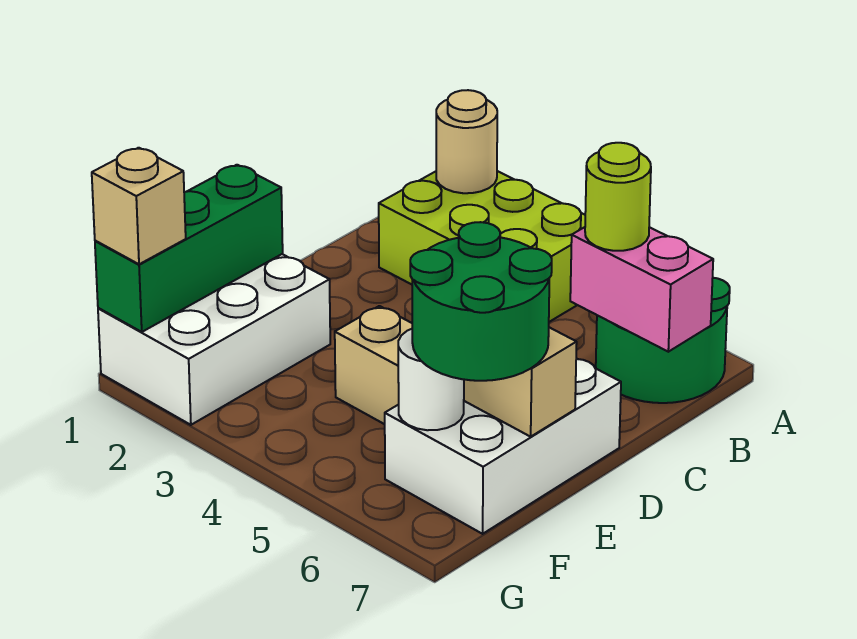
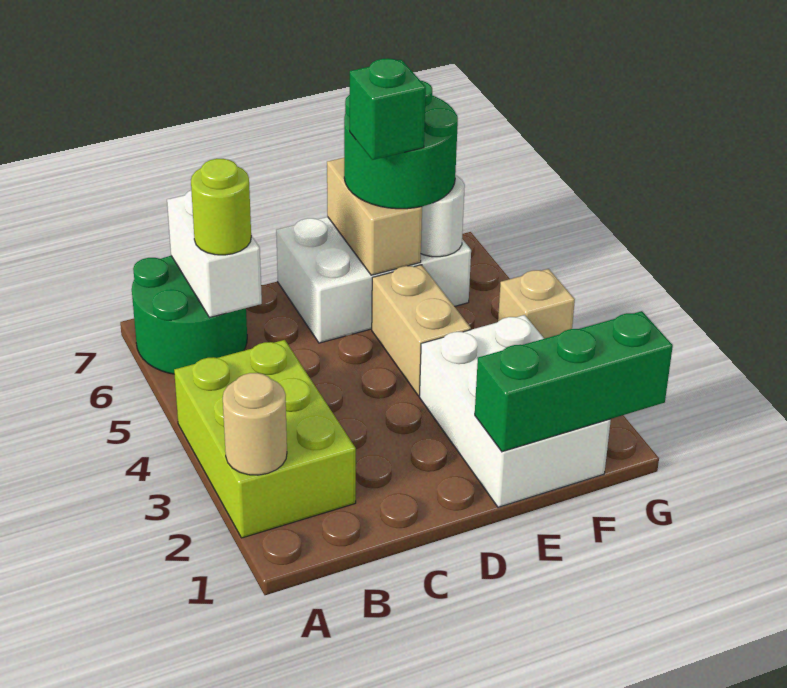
pink 1x2 brick [570,227,713,352] -> white 1x2 brick [167,191,262,318]
white 2x3 brick [98,254,330,425] -> white 2x3 brick turned to [419,315,611,507]
none -> green 1x1 brick [350,58,426,160]
tan 1x1 brick [92,148,186,264] -> tan 1x1 brick moved to [498,269,575,339]

